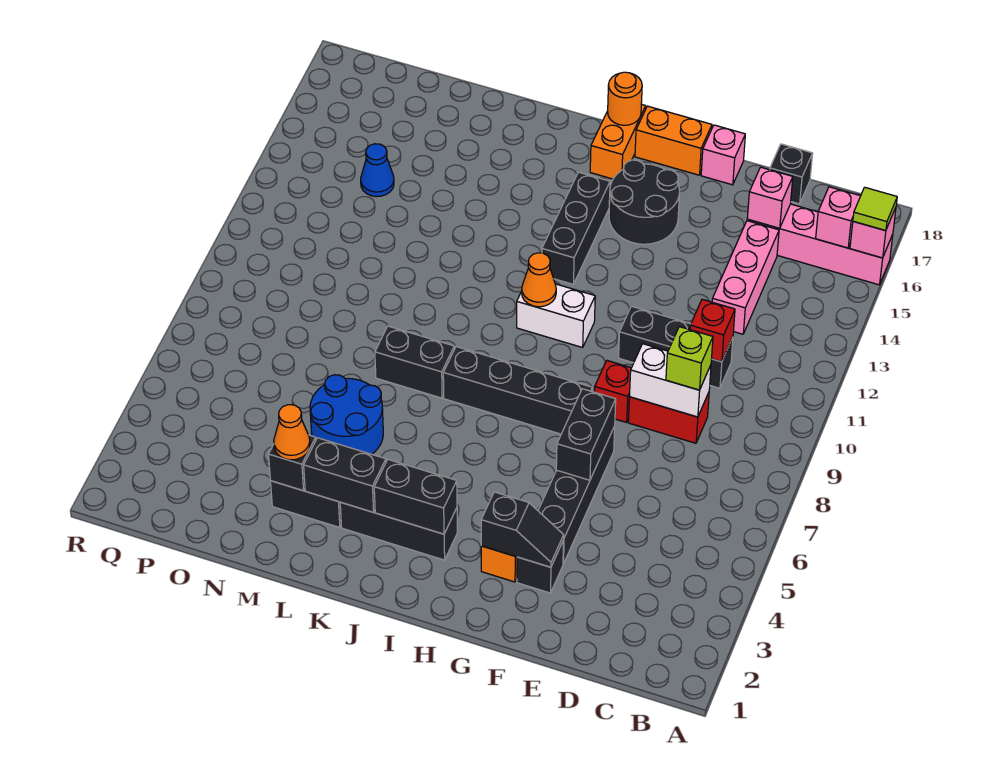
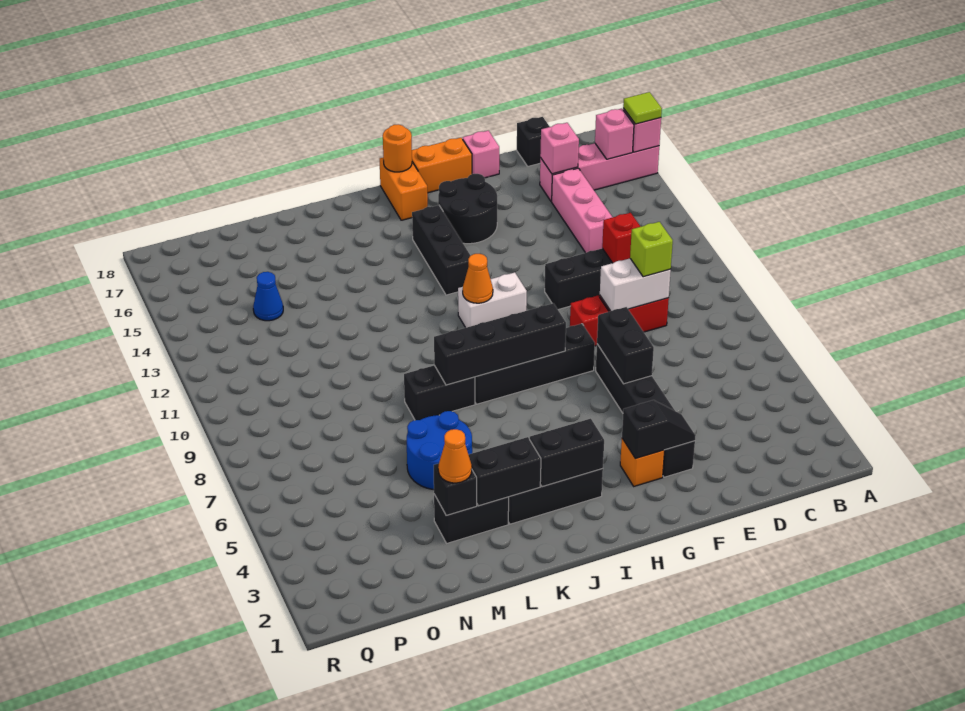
none -> black 1x4 brick [434,303,566,385]

